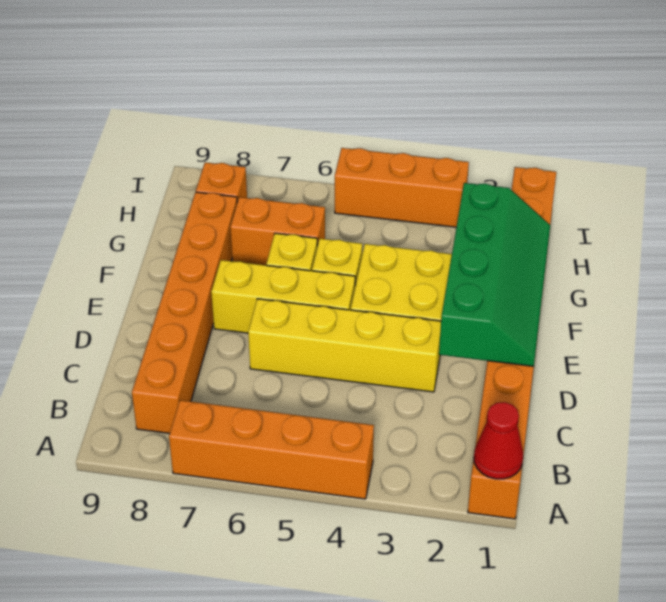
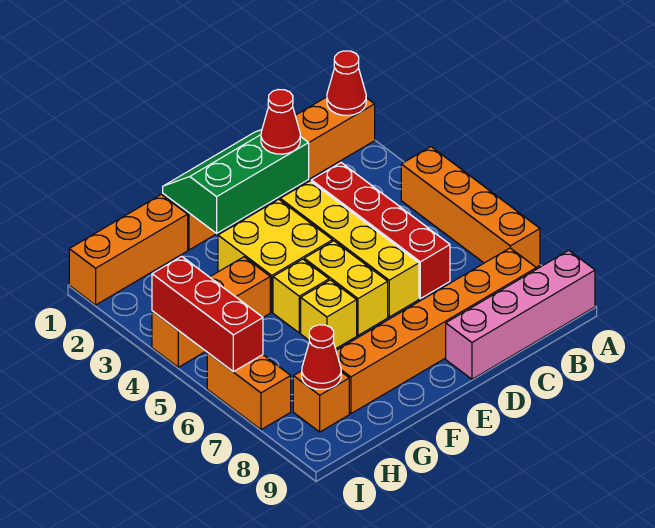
none -> pink 1x4 brick [446,250,595,379]
none -> red 1x4 brick [311,163,450,299]
green 2x4 slope [439,183,550,366] -> green 2x3 slope [163,130,309,234]
none -> red 1x1 cone [261,90,300,154]
yellow 1x3 brick [211,260,355,333] -> yellow 1x2 brick [304,241,388,335]
orange 1x2 brick [230,197,325,265] -> orange 1x2 brick moved to [207,353,291,430]
none -> red 1x1 cone [302,325,341,389]
orange 1x3 brick [335,148,469,227] -> orange 1x3 brick turned to [152,257,270,367]
none -> red 1x3 brick [152,256,263,372]

